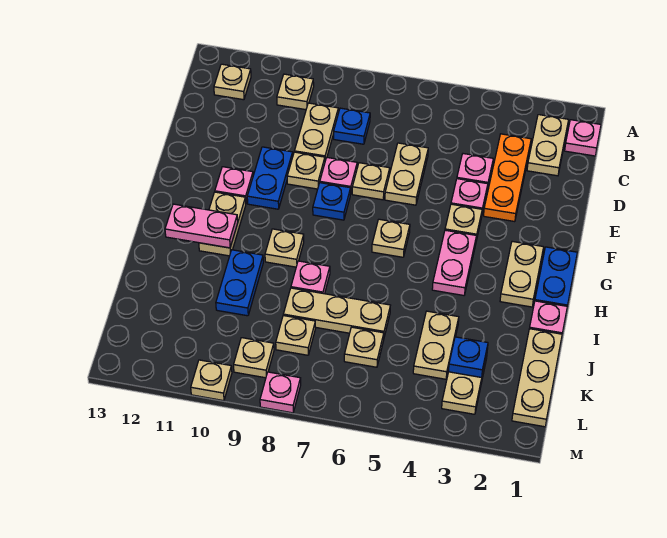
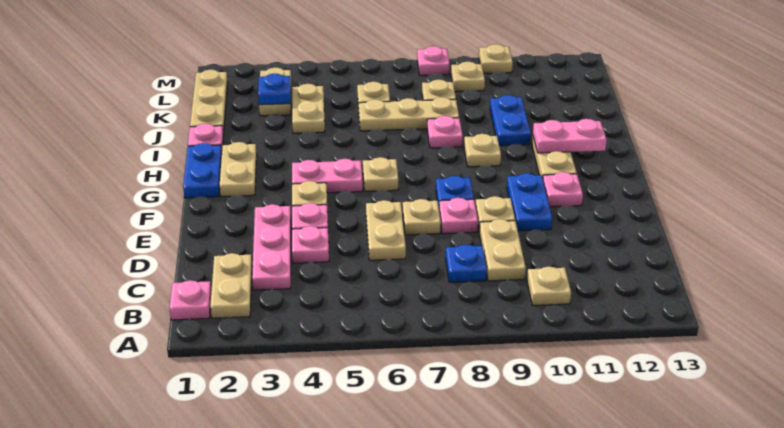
tan 1x1 plate [214,64,251,100] -> none
orange 1x3 plate [484,134,531,222] -> pink 1x3 plate [252,204,291,290]
pink 1x2 plate [432,230,477,295] -> pink 1x2 plate turned to [292,159,363,193]

